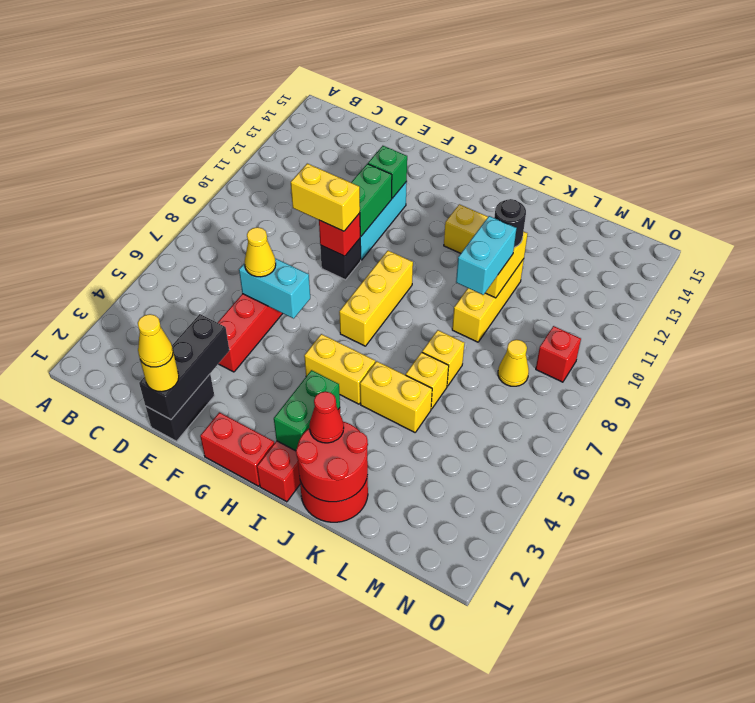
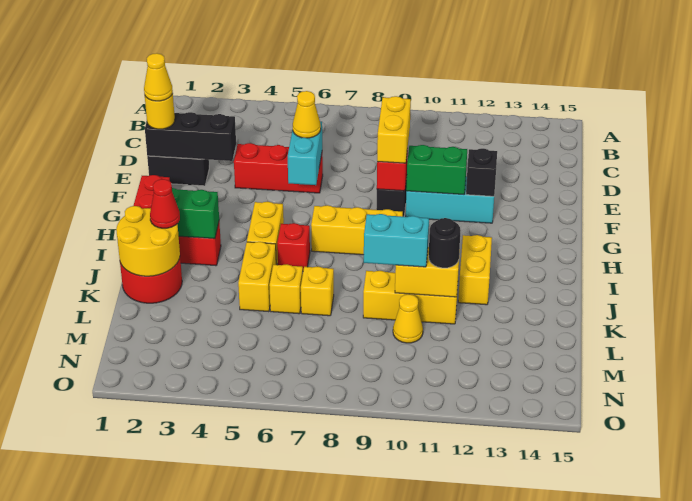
green 1x1 brick [368,146,407,198] -> black 1x1 brick [466,149,497,196]
red 2x2 round brick [296,422,368,502] -> yellow 2x2 round brick [116,206,180,276]
yellow 1x1 cone [498,340,529,386] -> yellow 1x1 cone moved to [393,294,423,343]
red 1x1 brick [536,326,581,382] -> red 1x1 brick moved to [277,223,310,270]

